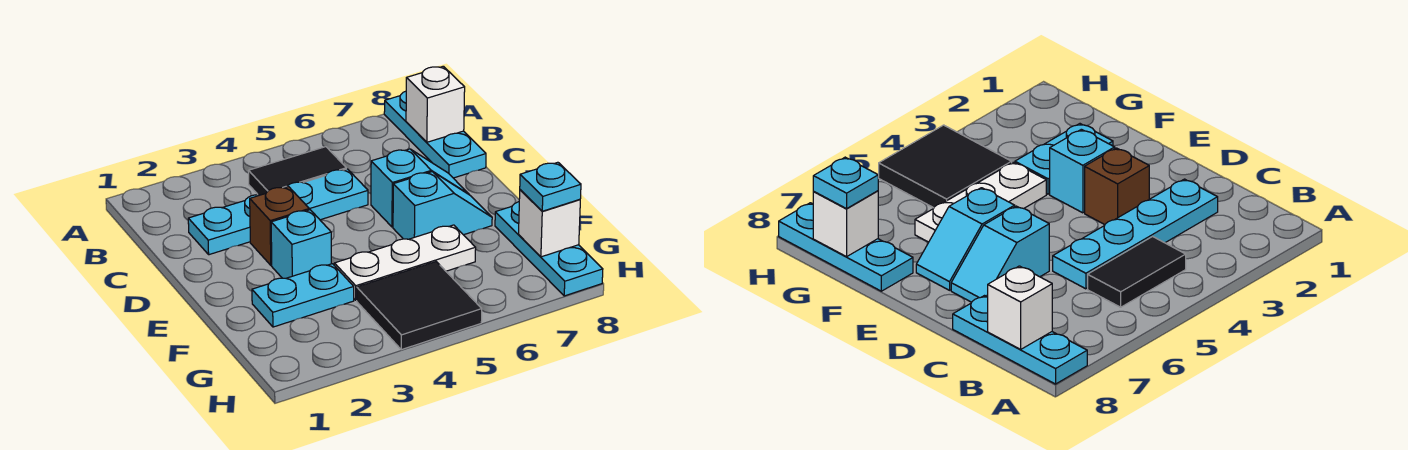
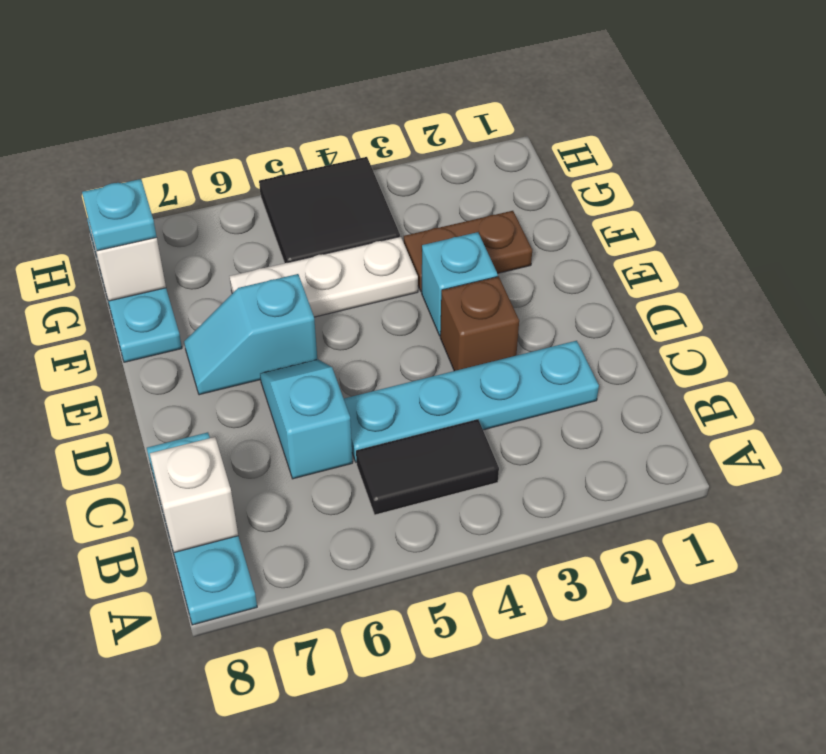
cyan 1x2 slope [371,149,468,227] -> cyan 1x2 slope turned to [260,359,353,479]
cyan 1x2 plate [252,264,354,327] -> brown 1x2 plate [404,211,532,292]

